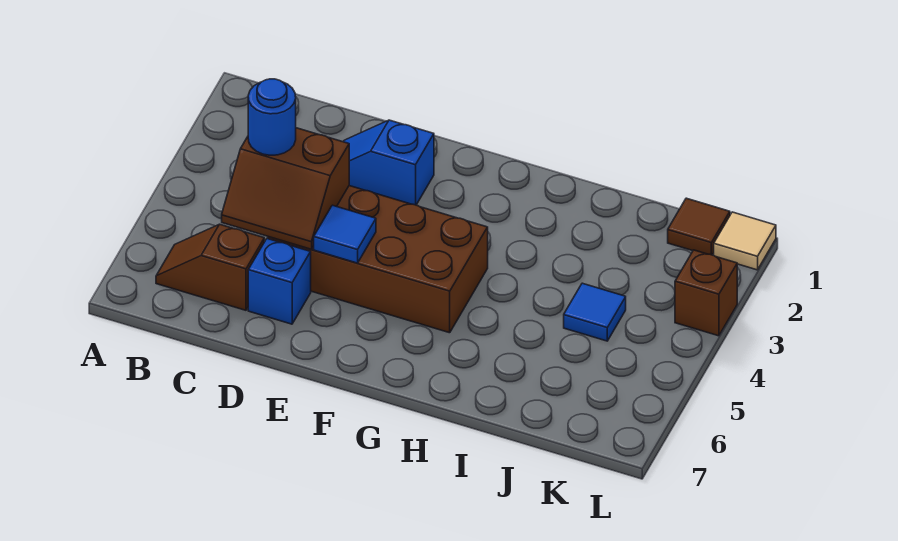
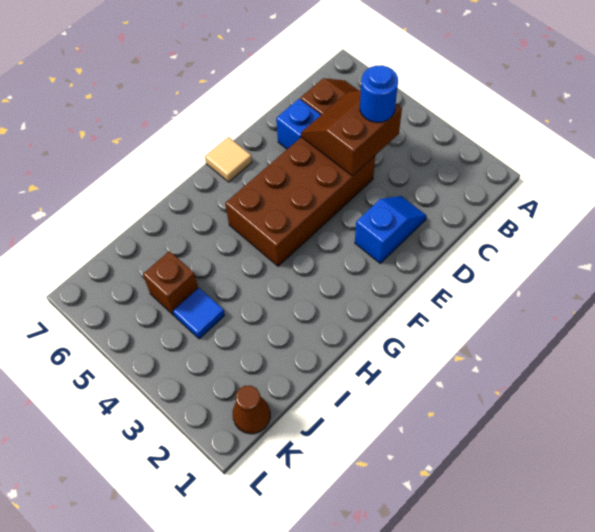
blue 1x1 tile [314,205,376,263] -> none
brown 1x1 tile [668,198,730,255] -> brown 1x1 cone [233,385,270,434]
tan 1x1 tile [714,212,776,270] -> tan 1x1 tile moved to [205,137,252,182]
brown 1x1 brick [675,250,737,336] -> brown 1x1 brick moved to [143,251,198,315]

